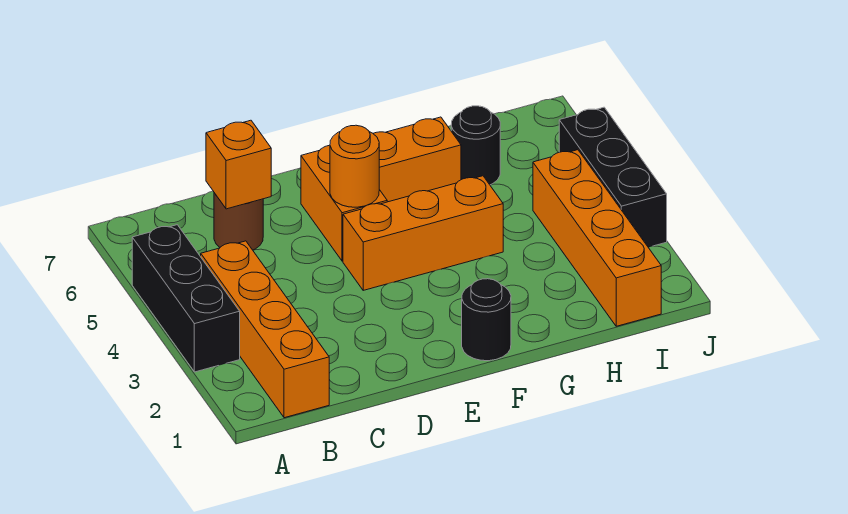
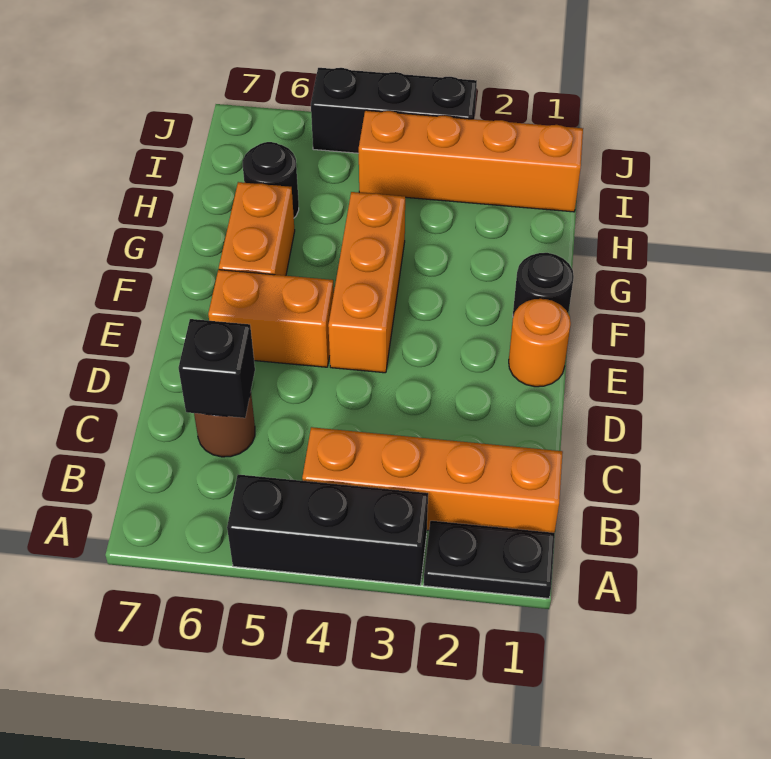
none -> black 1x2 plate [424,521,555,598]
orange 1x1 brick [206,120,271,209] -> black 1x1 brick [178,319,255,418]
orange 1x1 round brick [330,125,379,207] -> orange 1x1 round brick moved to [509,299,571,387]

